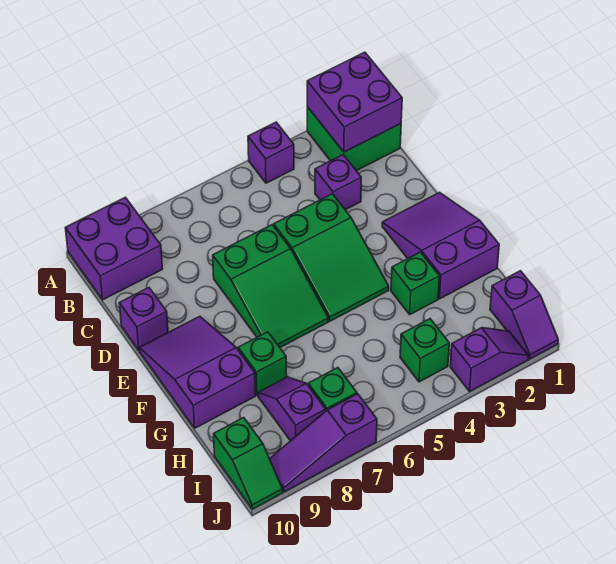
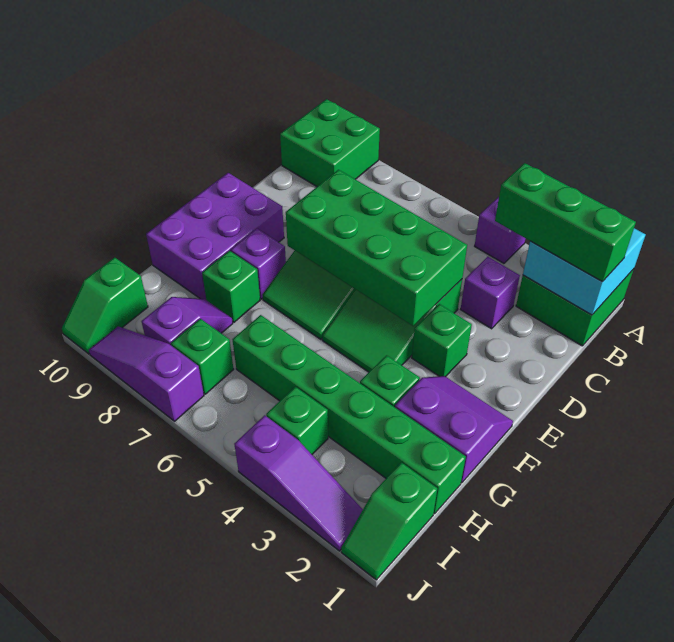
purple 2x2 brick [307,52,402,152] -> cyan 2x2 brick [523,228,646,315]
purple 2x2 brick [65,197,162,300] -> green 2x2 brick [280,99,380,186]
none -> green 1x3 brick [495,163,636,282]
none -> green 2x4 brick [286,170,467,326]
purple 1x1 brick [119,288,168,350] -> purple 1x1 brick moved to [231,229,286,299]
purple 2x3 slope [382,192,499,299] -> purple 2x2 slope [395,376,513,483]
none -> green 1x1 brick [412,304,472,377]
purple 2x3 slope [139,316,256,428] -> purple 2x3 brick [146,173,284,300]
none -> green 1x6 brick [233,315,466,514]
purple 1x2 slope [490,271,558,359] -> green 1x2 slope [341,462,437,580]
purple 1x2 slope [450,328,529,391] -> purple 1x3 slope [234,415,363,551]

